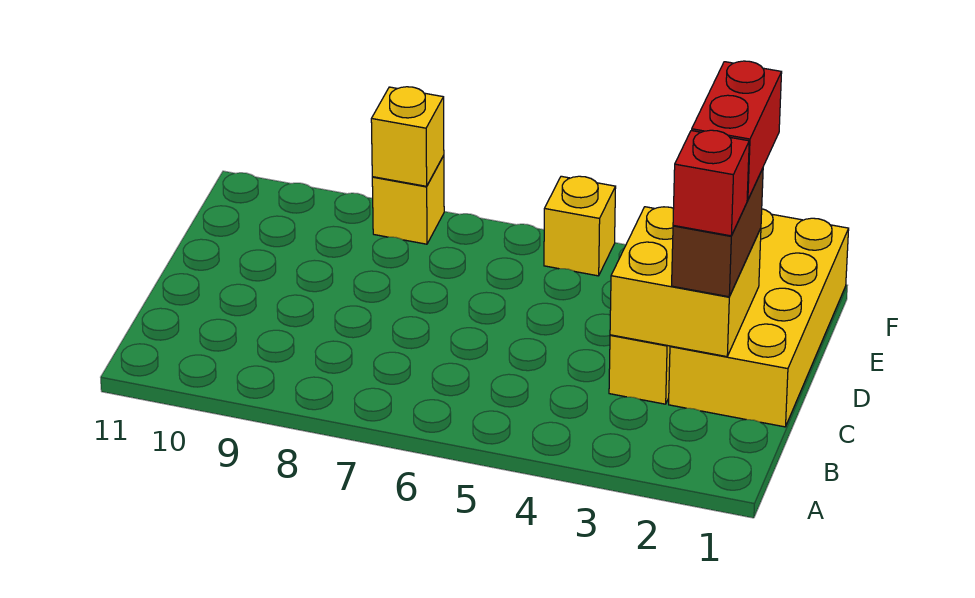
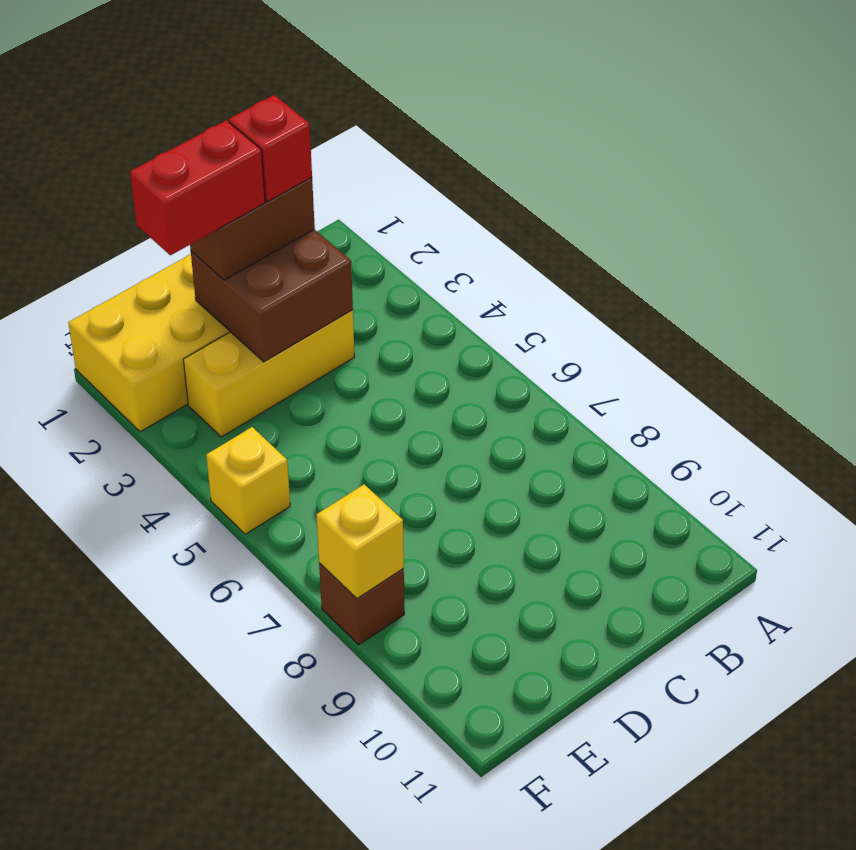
yellow 2x2 brick [610,207,761,357] -> brown 2x2 brick [191,229,353,362]
yellow 1x1 brick [372,156,444,244] -> brown 1x1 brick [319,563,404,645]

